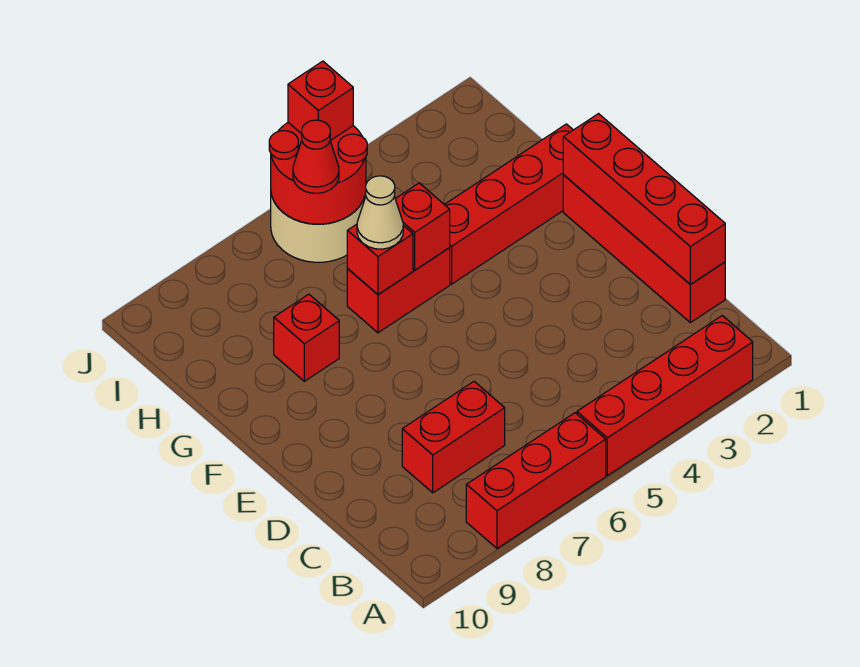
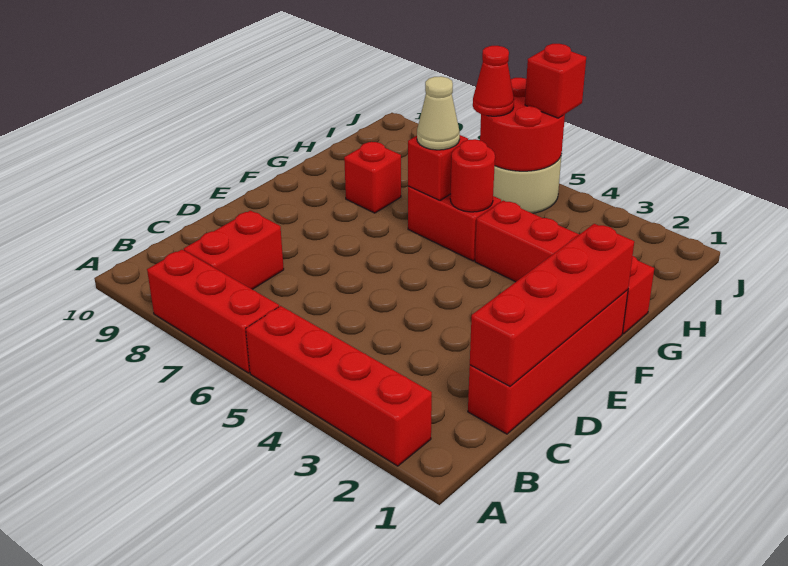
red 1x2 brick [402,382,505,493] -> red 1x2 brick turned to [184,211,284,289]
red 1x1 brick [396,183,450,270] -> red 1x1 round brick [450,139,495,212]

